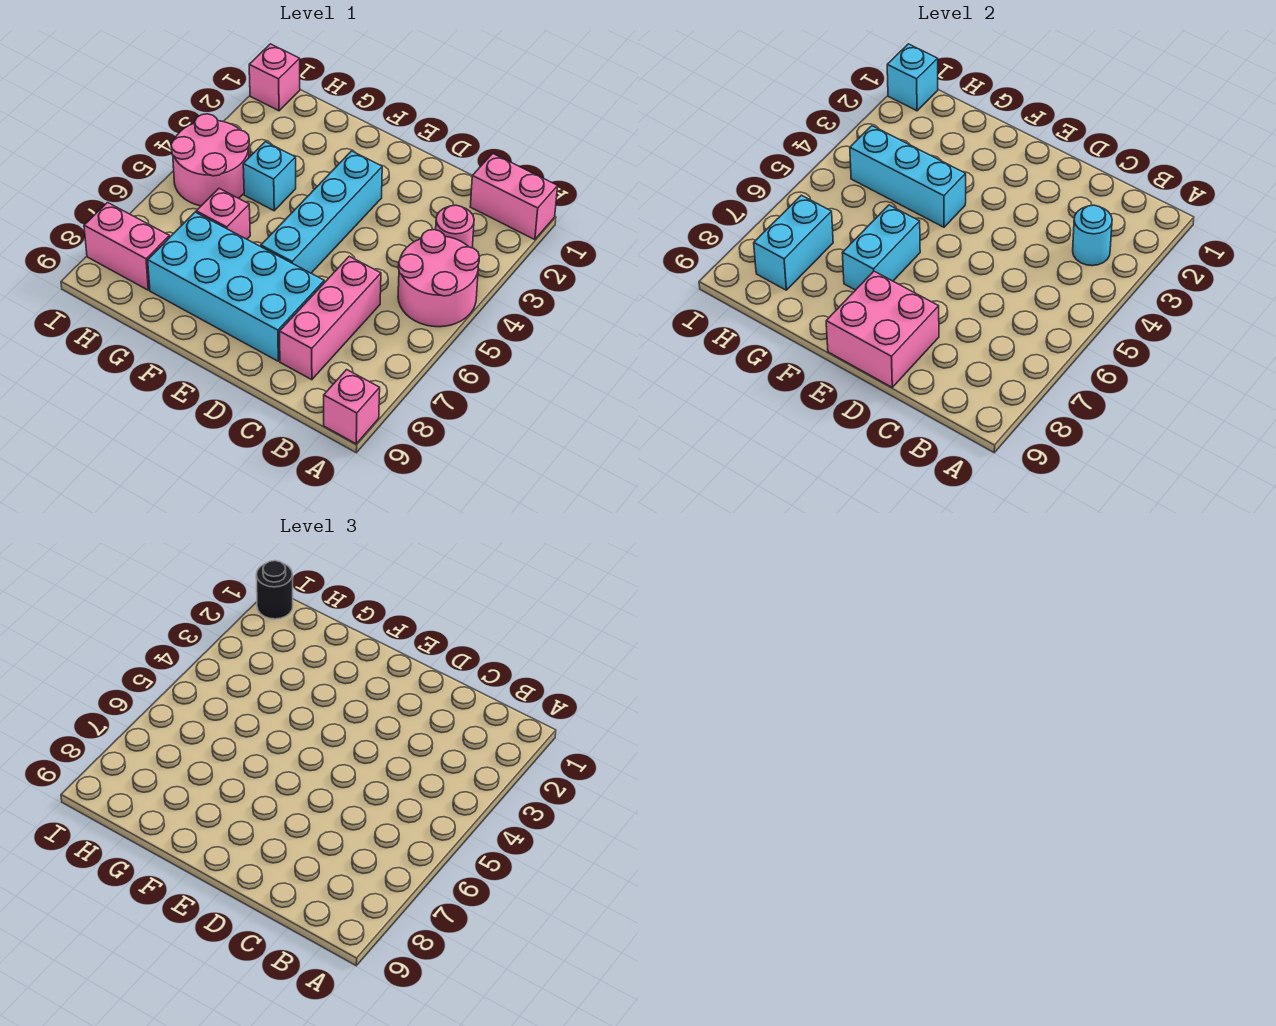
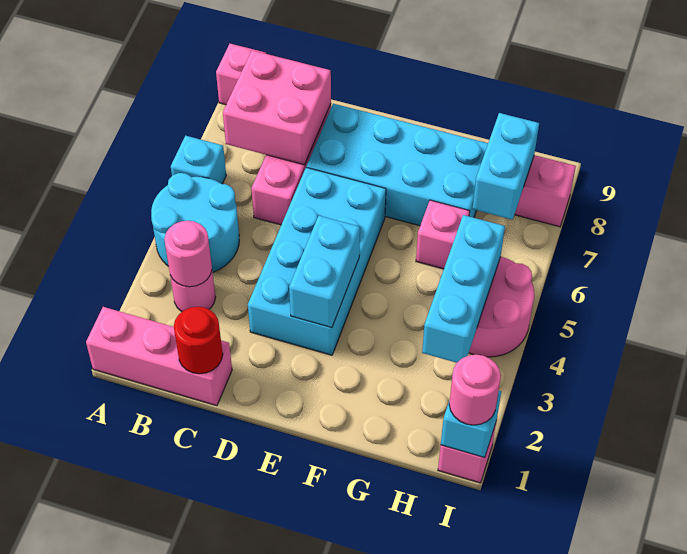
pink 1x2 brick [470,154,558,240] -> pink 1x3 brick [86,307,232,406]
pink 2x2 round brick [398,230,479,327] -> cyan 2x2 round brick [151,173,239,272]
cyan 1x1 round brick [1073,205,1112,266] -> pink 1x1 round brick [164,221,212,287]
none -> red 1x1 round brick [174,307,223,374]
pink 2x2 brick [826,271,939,387] -> pink 2x2 brick moved to [223,50,331,165]
cyan 1x4 brick [261,151,382,273] -> cyan 2x4 brick [248,167,386,355]
cyan 1x3 brick [850,126,966,227] -> cyan 1x3 brick turned to [422,215,505,363]
cyan 1x2 brick [842,205,920,290] -> cyan 1x2 brick moved to [289,216,360,328]
cyan 1x1 brick [243,142,296,211] -> cyan 1x1 brick moved to [171,136,226,184]
black 1x1 round brick [256,561,293,619] -> pink 1x1 round brick [449,355,501,425]

